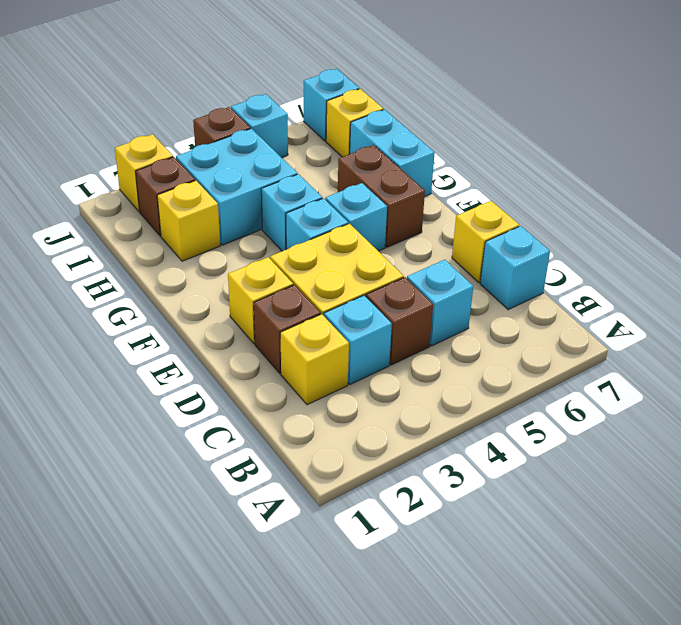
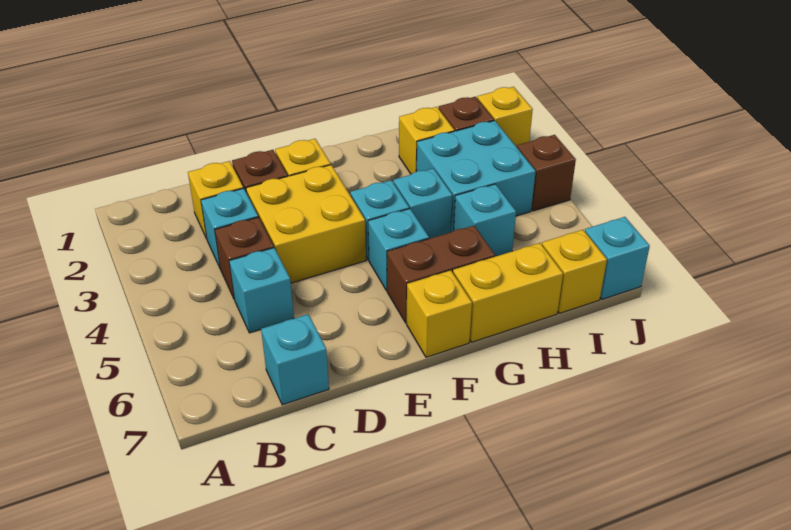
yellow 1x1 brick [452,201,519,283] -> yellow 1x1 brick moved to [407,270,472,357]
cyan 1x2 brick [350,110,435,196] -> yellow 1x2 brick [453,243,563,342]
cyan 1x1 brick [231,94,288,158] -> cyan 1x1 brick moved to [454,184,516,257]

